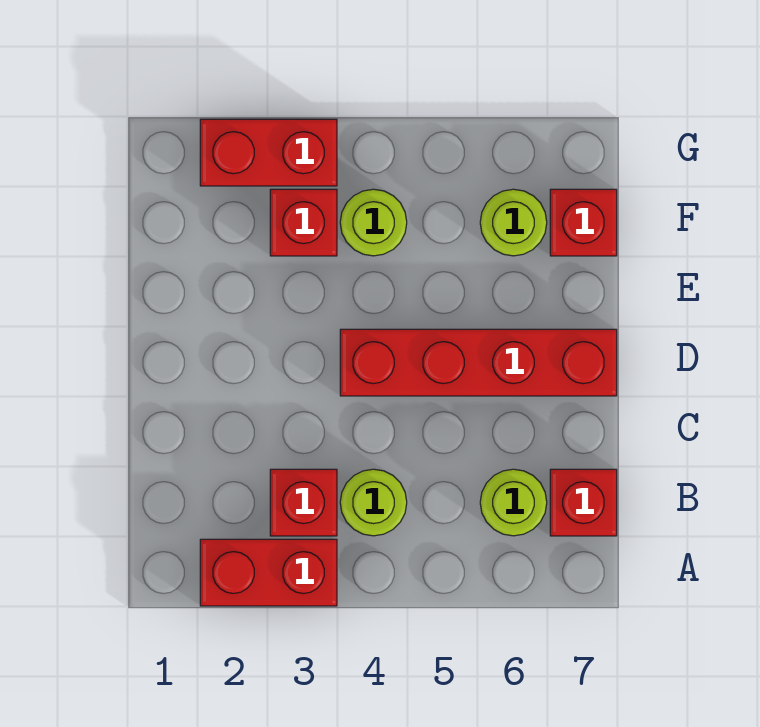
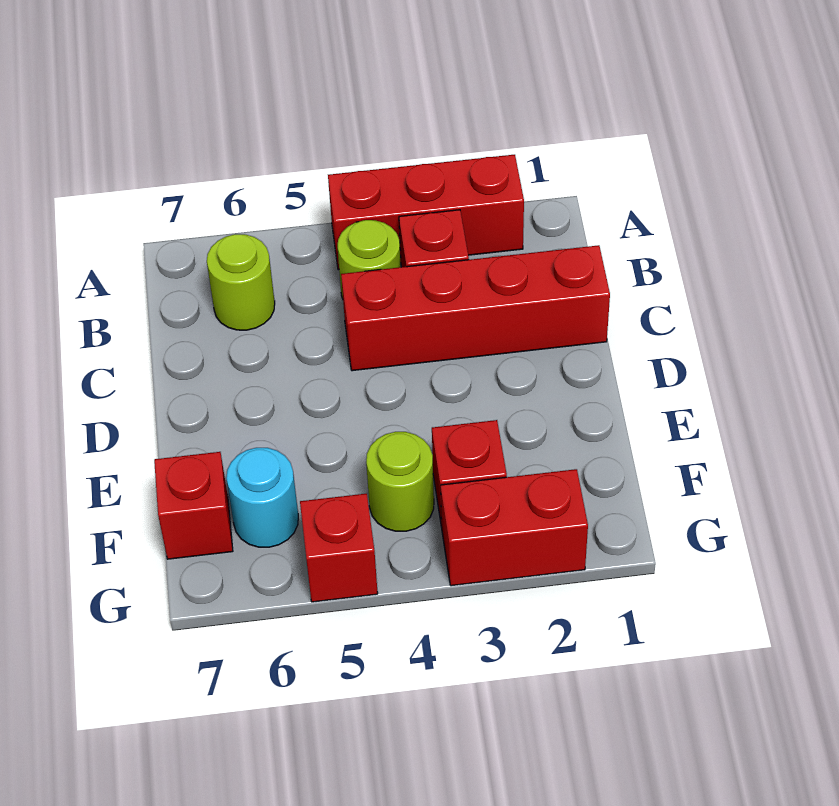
red 1x2 brick [200,539,337,606] -> red 1x3 brick [328,155,524,270]
red 1x1 brick [550,469,617,536] -> red 1x1 brick moved to [300,494,378,602]
red 1x4 brick [340,329,617,396] -> red 1x4 brick moved to [341,245,610,371]
lime 1x1 round brick [480,189,547,256] -> cyan 1x1 round brick [226,448,298,547]

